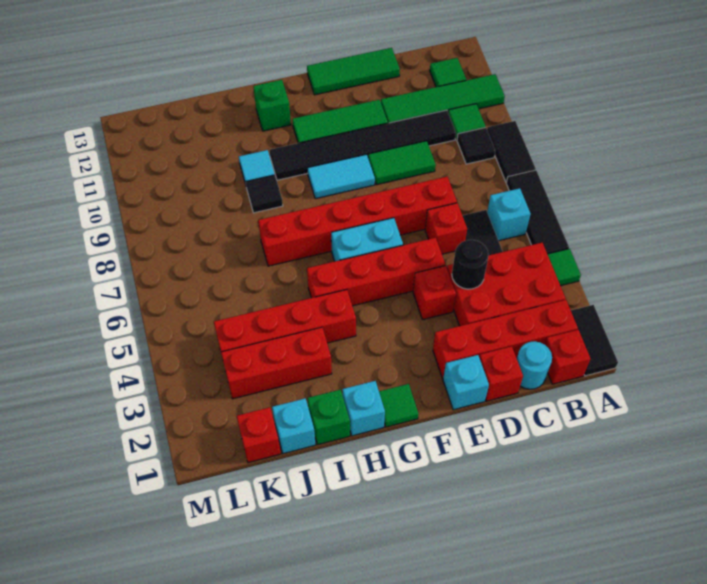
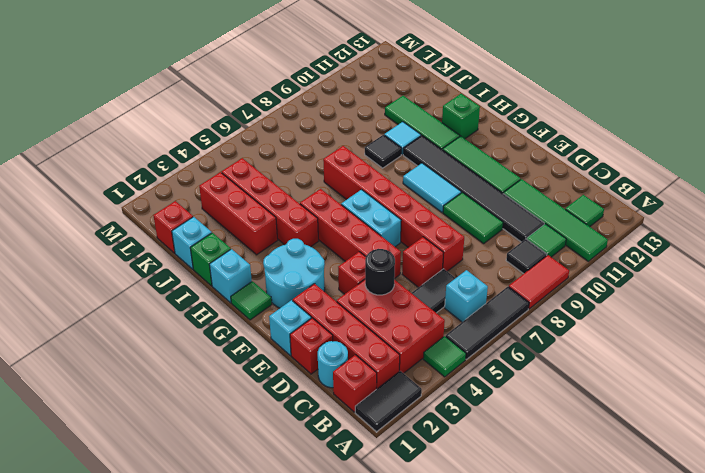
black 1x2 tile [487,121,536,182] -> red 1x2 tile [509,255,569,309]
green 1x3 tile [307,48,400,95] -> green 1x3 tile moved to [385,96,460,149]
none -> cyan 2x2 round brick [263,239,325,308]

